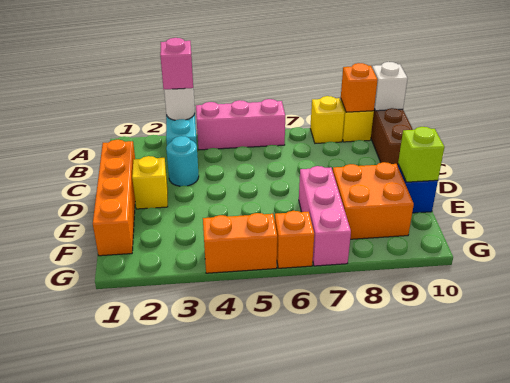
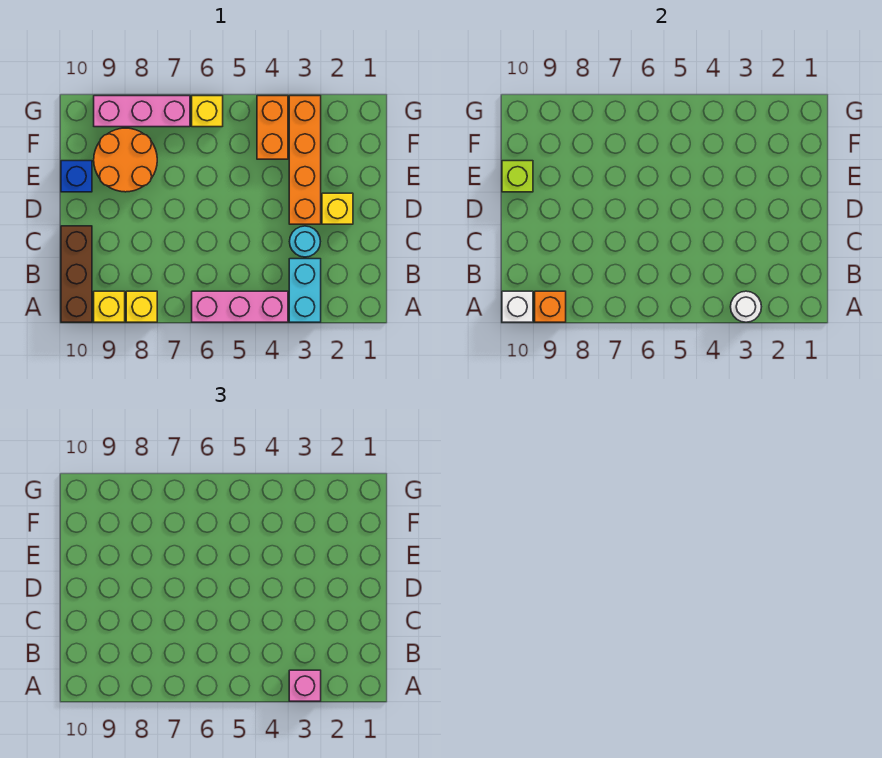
orange 1x4 brick [93,140,135,256] -> orange 1x4 brick moved to [289,96,321,224]
pink 1x3 brick [299,166,351,266] -> pink 1x3 brick turned to [94,96,190,127]
orange 2x2 brick [333,162,414,239] -> orange 2x2 round brick [94,128,157,192]
orange 1x2 brick [203,213,277,273] -> orange 1x2 brick turned to [257,96,288,159]
orange 1x1 brick [275,211,314,268] -> yellow 1x1 brick [192,96,223,127]

